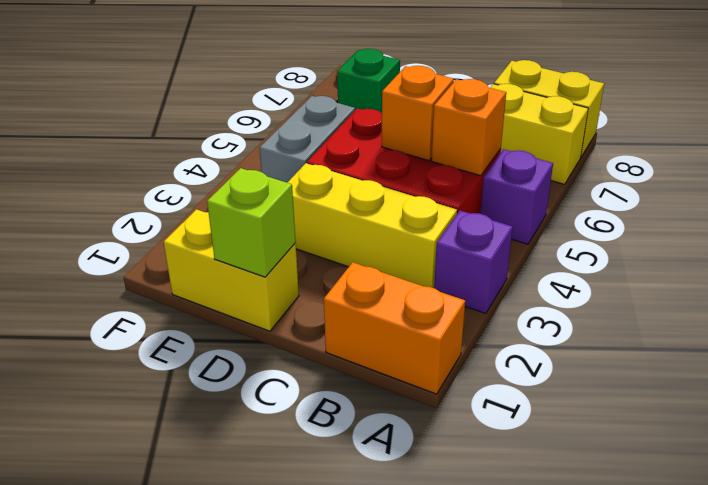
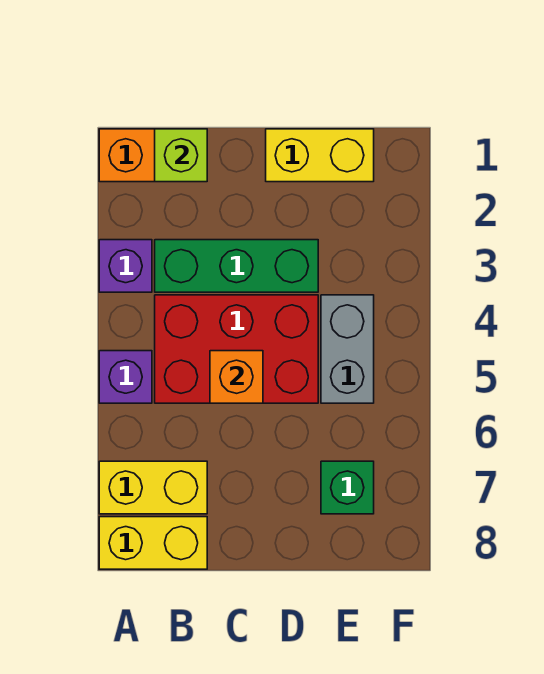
yellow 1x3 brick [287,163,457,288] -> green 1x3 brick [155,240,318,292]
orange 1x1 brick [432,79,506,176] -> none
lime 1x1 brick [207,168,296,277] -> lime 1x1 brick moved to [155,129,207,182]

